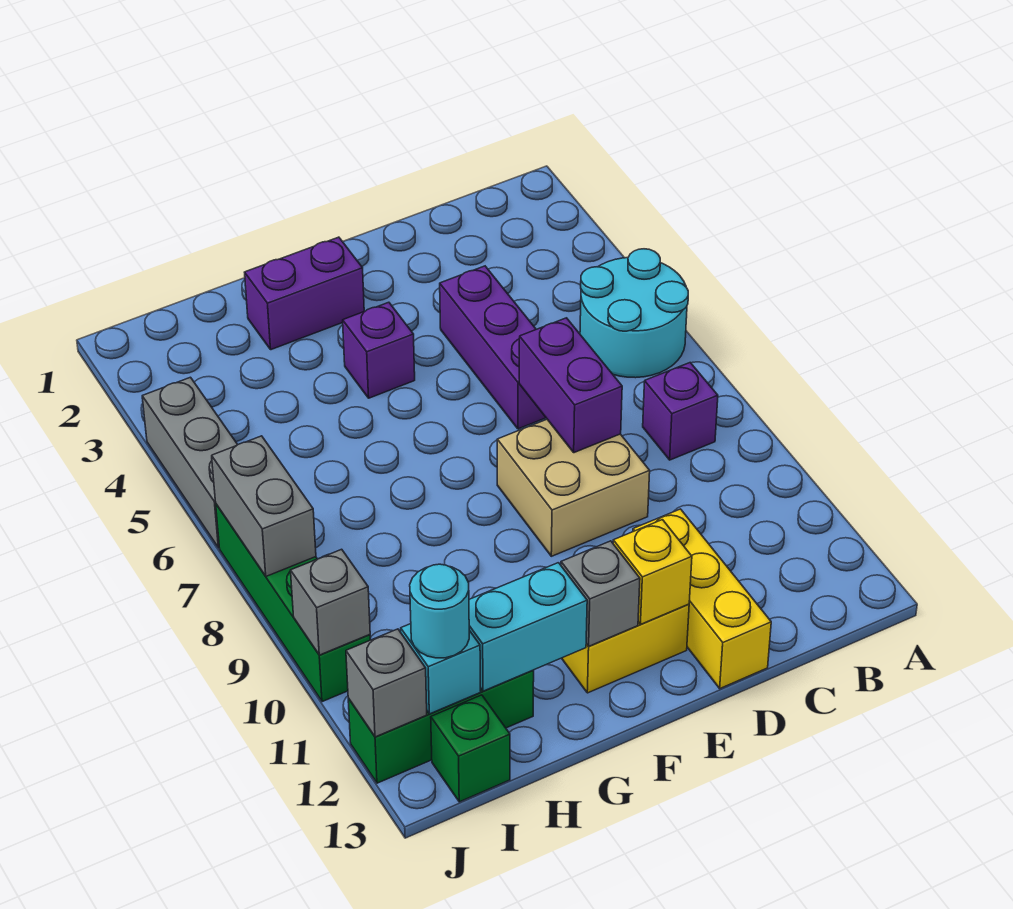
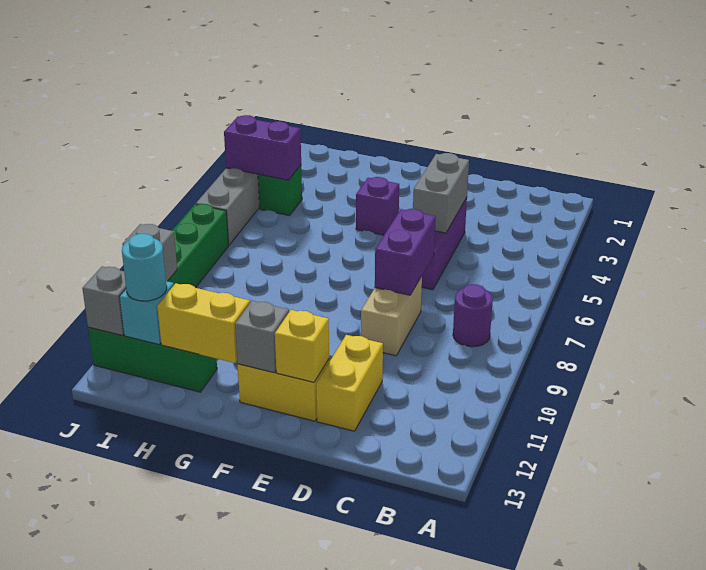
cyan 2x2 round brick [580,249,688,378] -> none
purple 1x1 brick [643,363,718,460] -> purple 1x1 round brick [453,284,493,347]
tan 2x2 brick [497,419,650,556] -> tan 1x2 brick [361,276,422,356]
yellow 1x3 brick [633,509,771,688] -> yellow 1x2 brick [316,335,383,431]
purple 1x2 brick [245,237,364,350] -> purple 1x2 brick moved to [224,115,301,180]
cyan 1x2 brick [469,563,587,691] -> yellow 1x2 brick [157,283,250,363]
green 1x1 brick [431,695,510,802] -> green 1x1 brick moved to [258,165,302,216]
grey 1x2 brick [212,436,316,576] -> grey 1x2 brick moved to [413,153,469,233]

